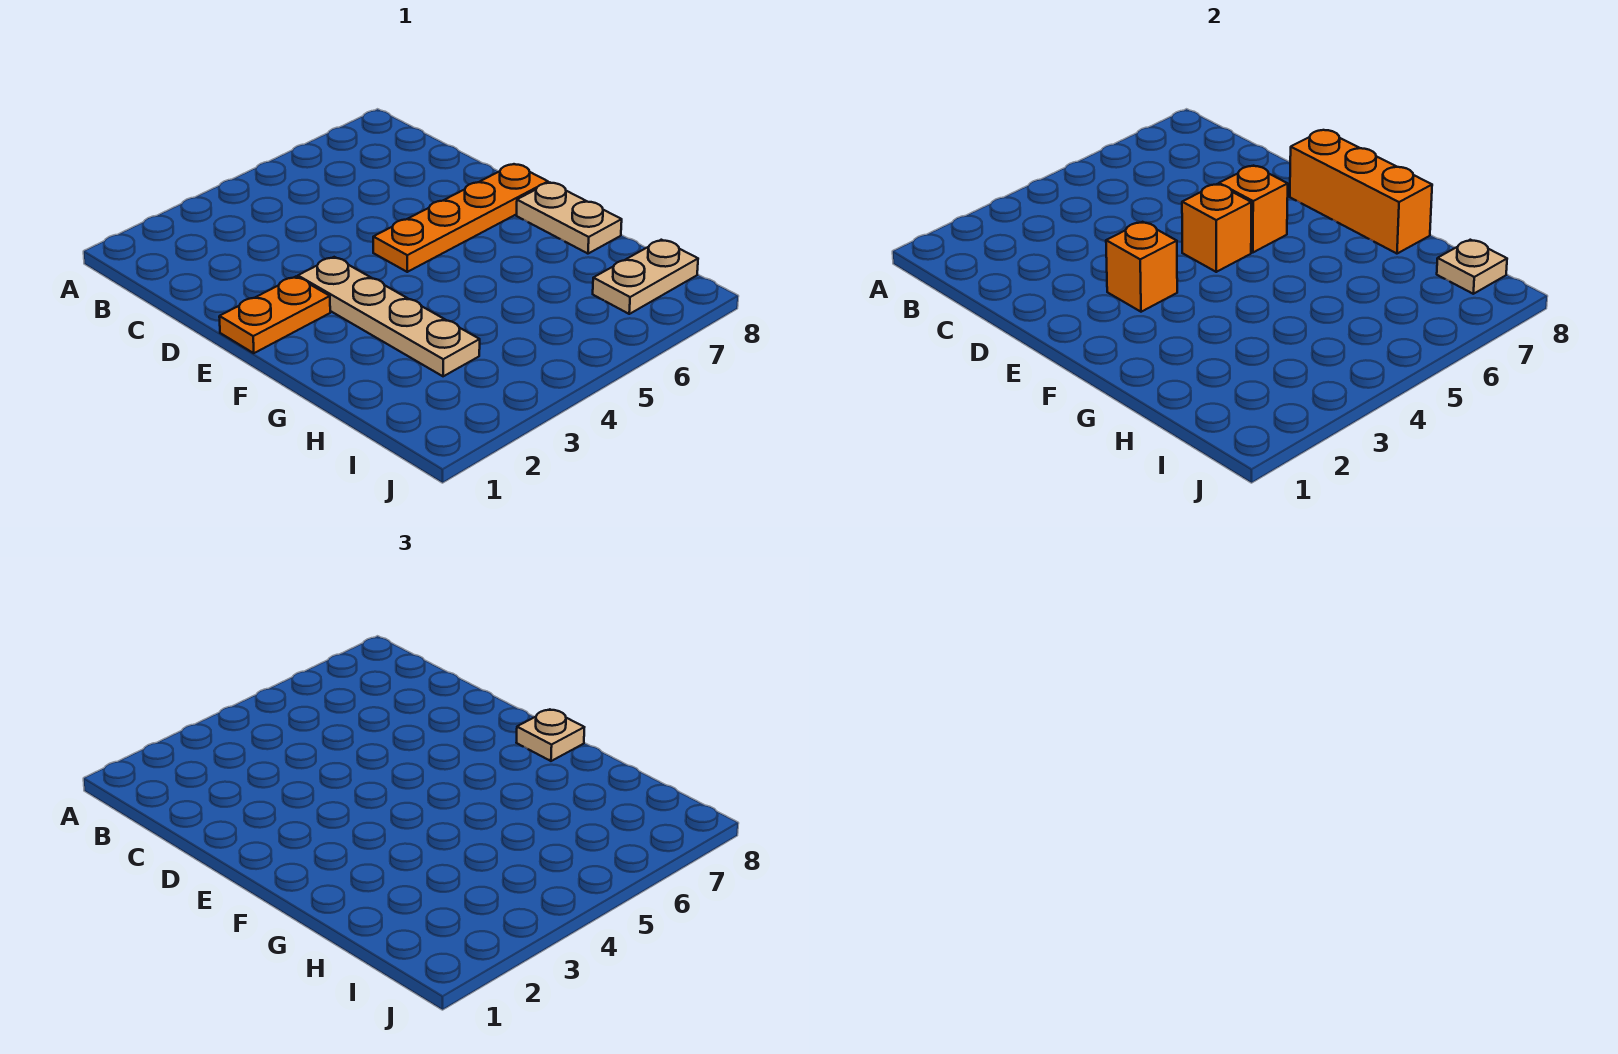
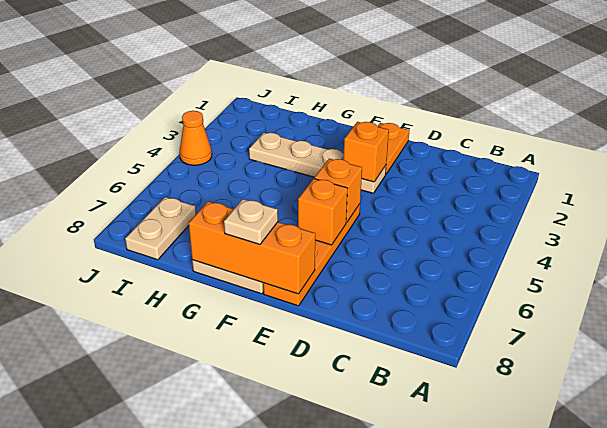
tan 1x1 plate [1437,240,1507,294] -> none
none -> orange 1x1 cone [179,111,212,165]

